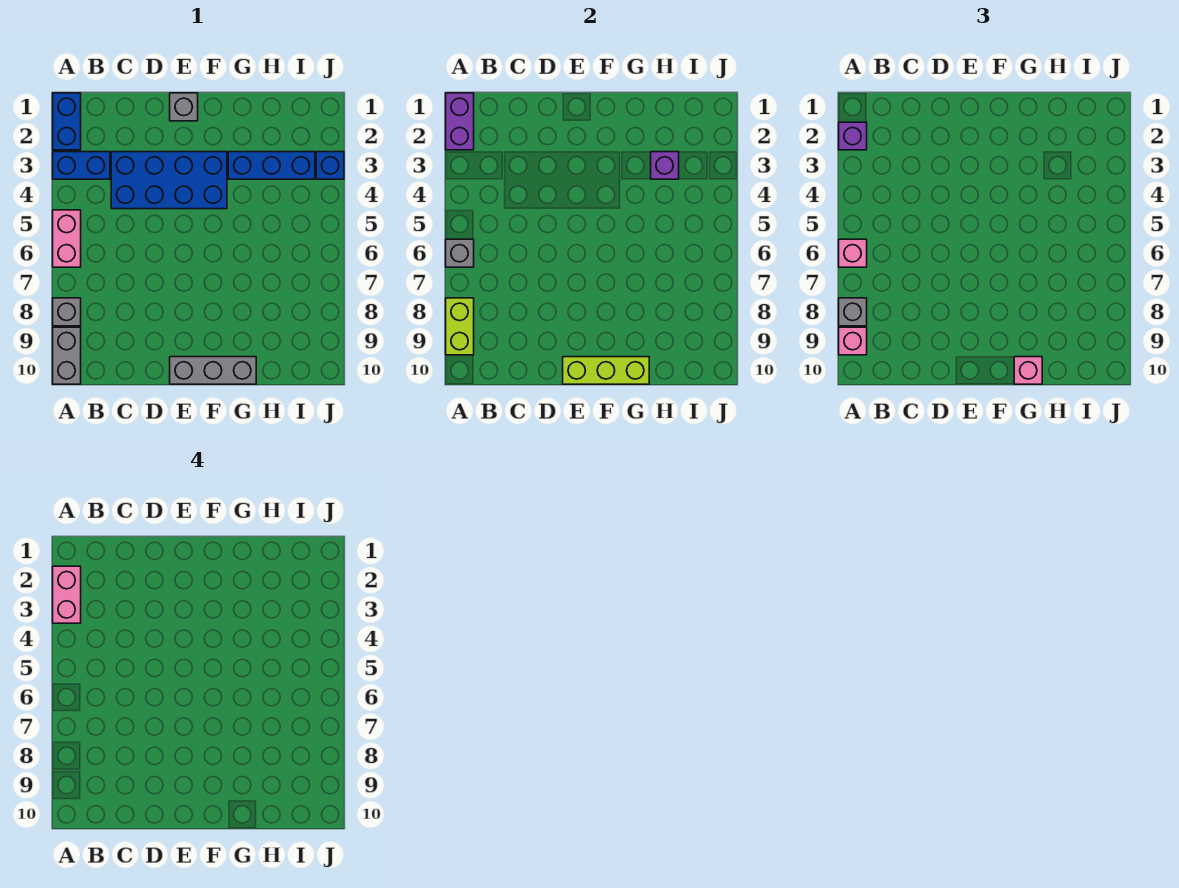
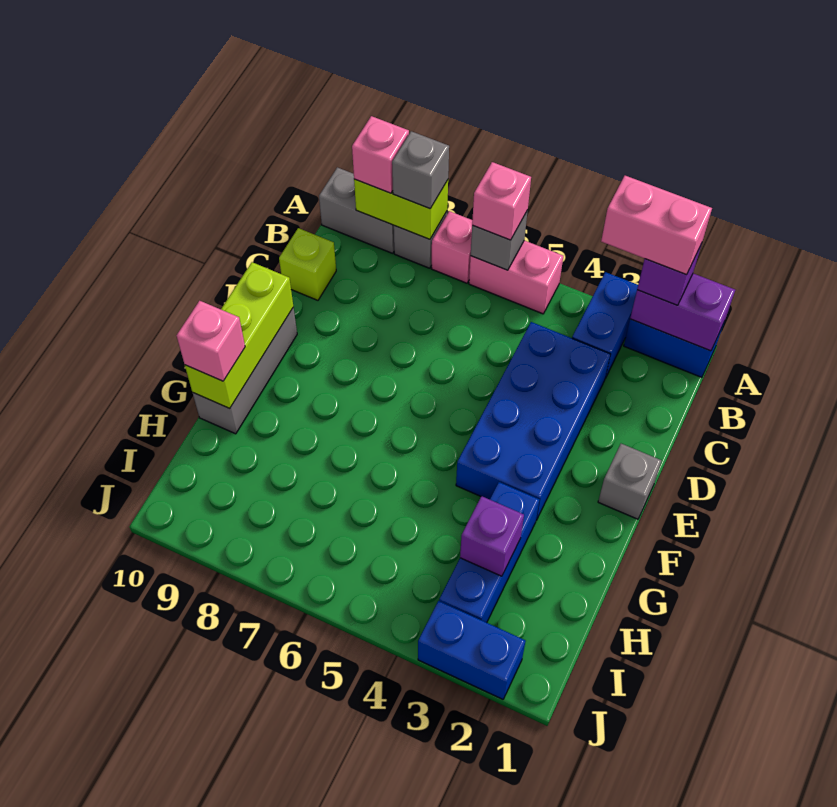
none -> pink 1x1 brick [431,211,473,283]
none -> lime 1x1 brick [279,228,336,300]
blue 1x1 brick [316,152,344,179] -> blue 1x2 brick [418,601,525,699]

